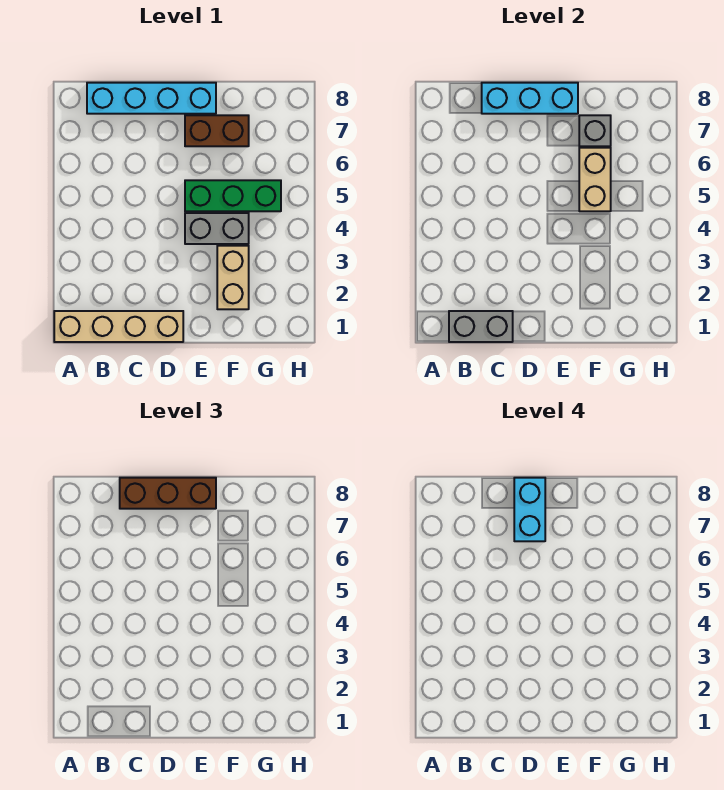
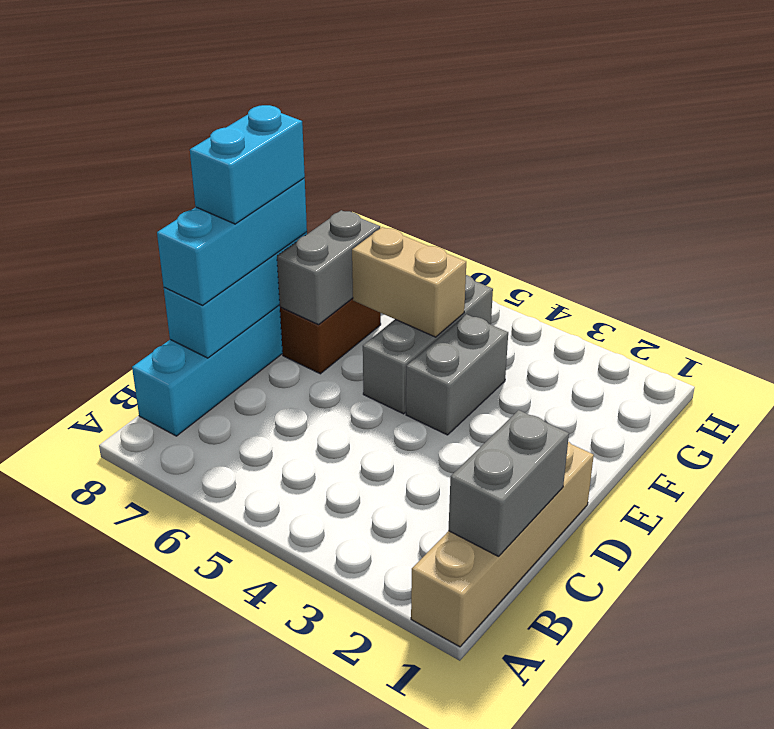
brown 1x3 brick [120,478,216,509] -> cyan 1x3 brick [157,178,307,305]
cyan 1x2 brick [514,478,545,541] -> cyan 1x2 brick turned to [190,105,305,224]
green 1x3 brick [185,180,281,211] -> grey 1x3 brick [363,275,493,414]
tan 1x2 brick [217,246,249,309] -> none
grey 1x1 brick [579,115,611,146] -> grey 1x2 brick [277,210,380,325]

